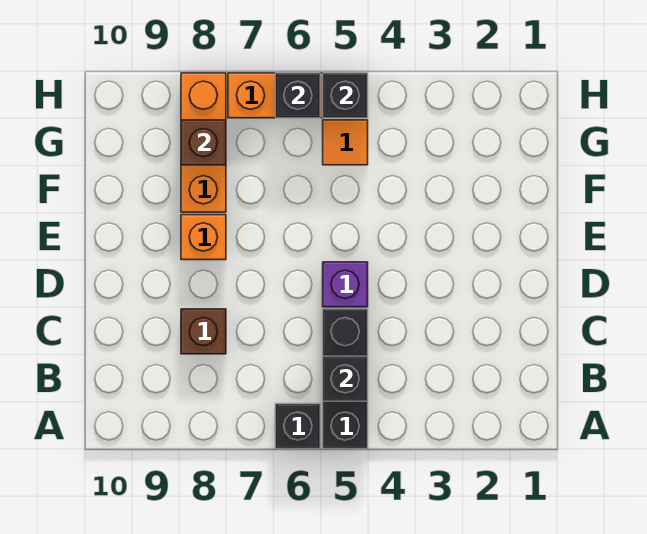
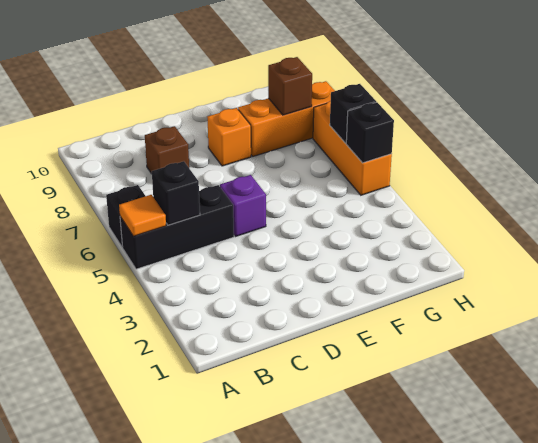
orange 1x1 tile [323,120,368,165] -> orange 1x1 tile moved to [119,195,166,236]

